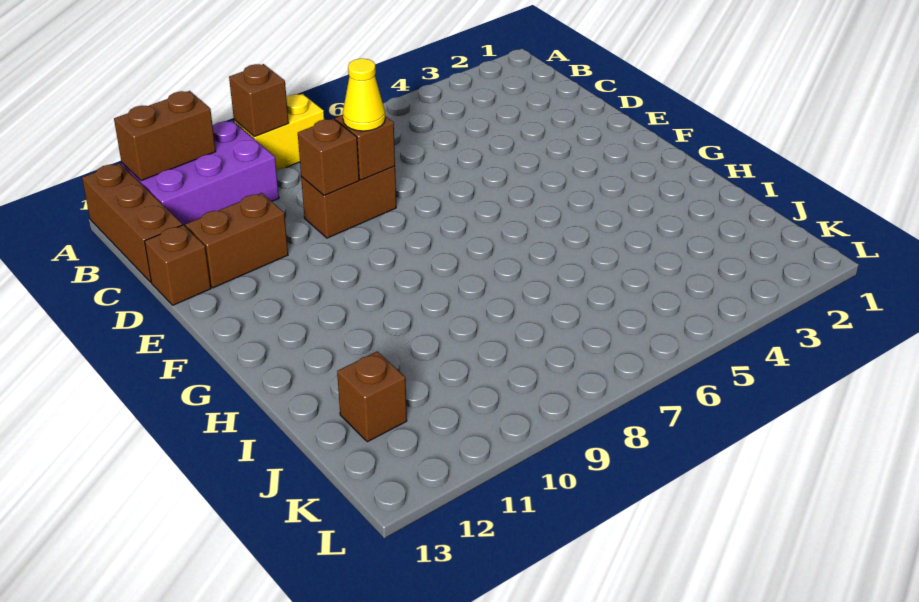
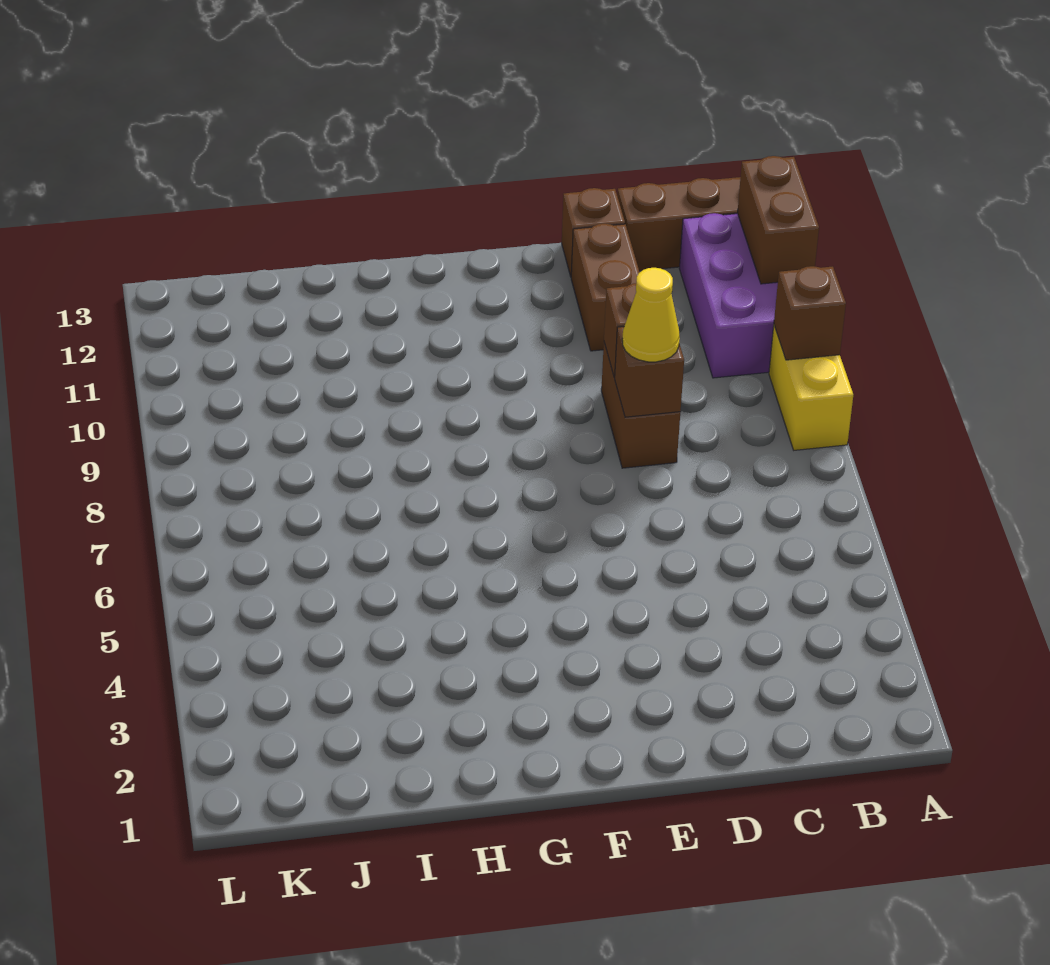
brown 1x1 brick [337,351,407,442] -> none

